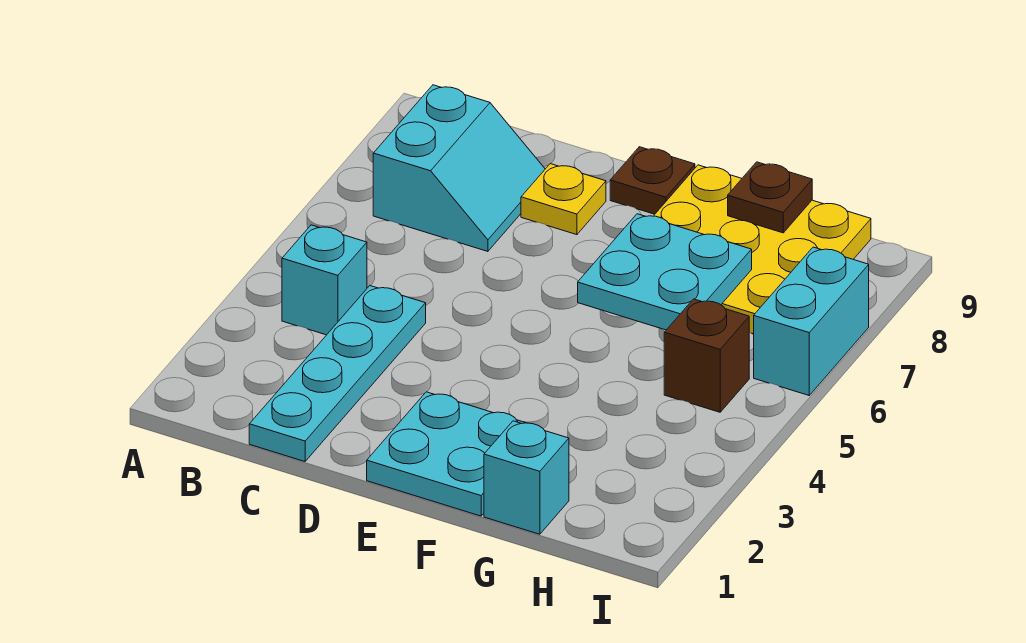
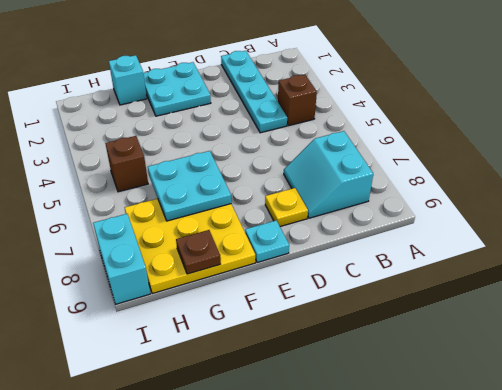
cyan 1x1 brick [282,225,367,335] -> brown 1x1 brick [278,75,317,126]
brown 1x1 plate [610,147,695,214] -> cyan 1x1 plate [245,221,289,263]
cyan 1x2 brick [754,247,869,395] -> cyan 1x2 brick moved to [93,214,150,304]

